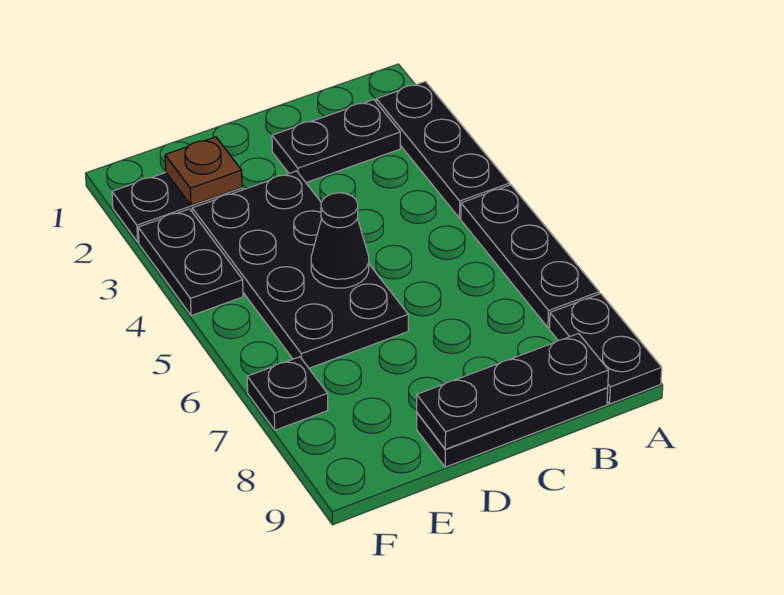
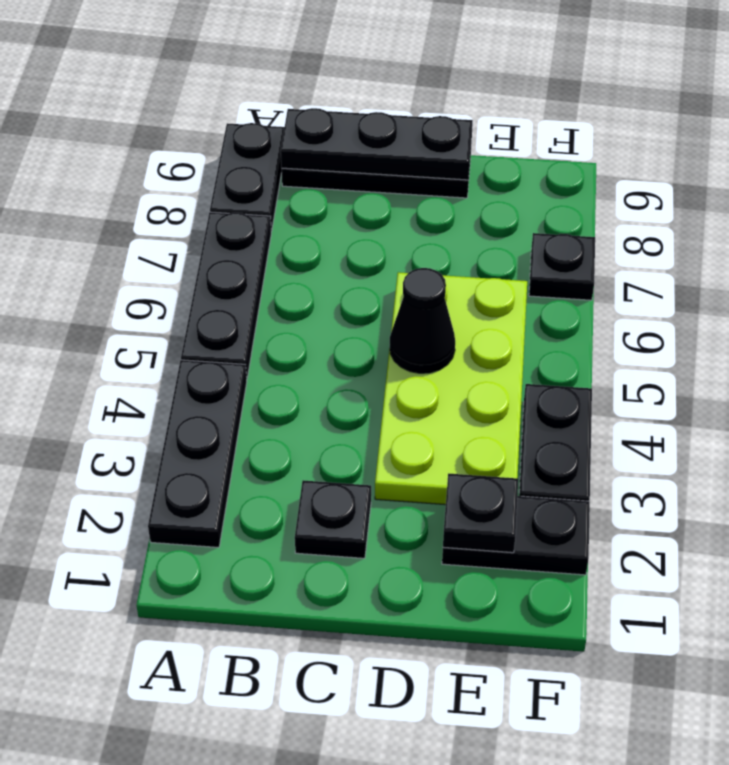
black 1x2 plate [272,100,400,183] -> black 1x1 plate [295,480,371,558]
black 2x4 plate [192,171,408,368] -> lime 2x4 plate [375,272,527,505]
brown 1x1 plate [165,137,242,205] -> black 1x1 plate [443,473,518,553]

